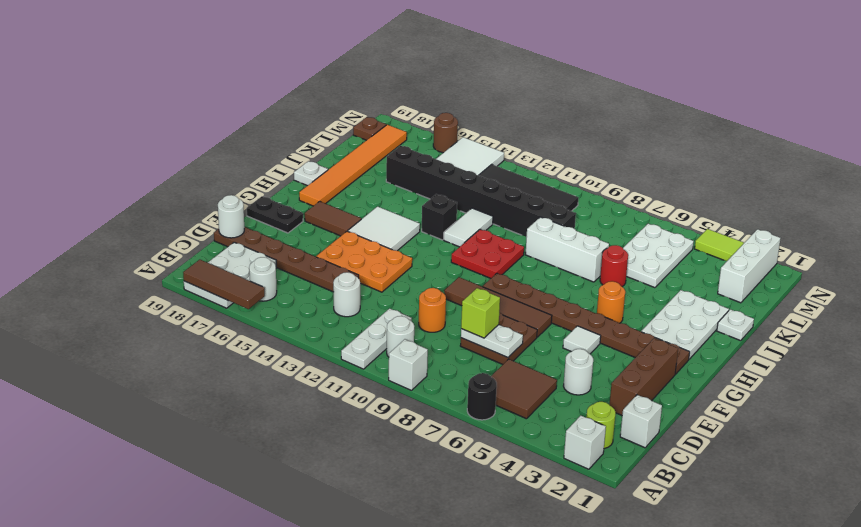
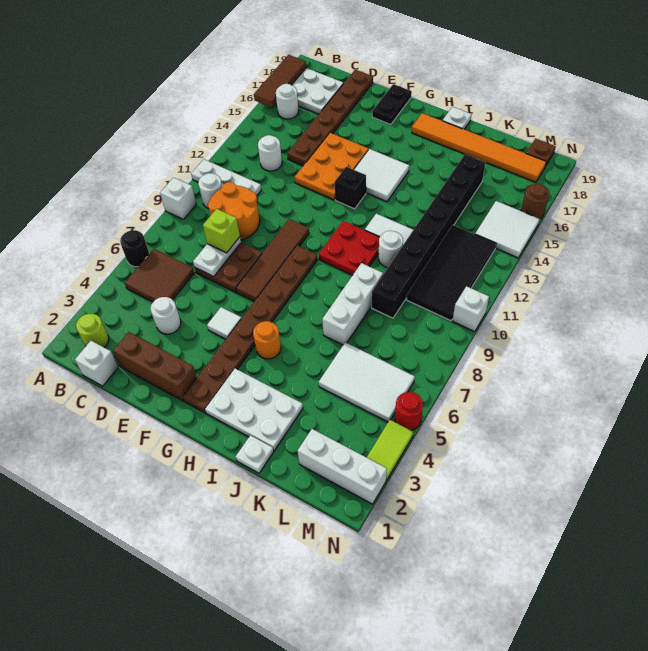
white 1x1 brick [564,416,606,469] -> white 1x1 brick moved to [453,286,489,332]
orange 1x1 round brick [419,288,446,332] -> orange 2x2 round brick [208,182,260,240]
white 1x1 round brick [218,195,244,238] -> white 1x1 round brick moved to [379,231,403,268]
brown 1x2 tile [305,201,361,236] -> none
black 1x1 brick [422,194,457,240] -> black 1x1 brick moved to [335,167,366,209]
red 1x1 round brick [600,245,628,286] -> red 1x1 round brick moved to [395,392,423,430]
white 2x3 plate [623,224,694,288] -> white 2x3 tile [319,342,415,422]

